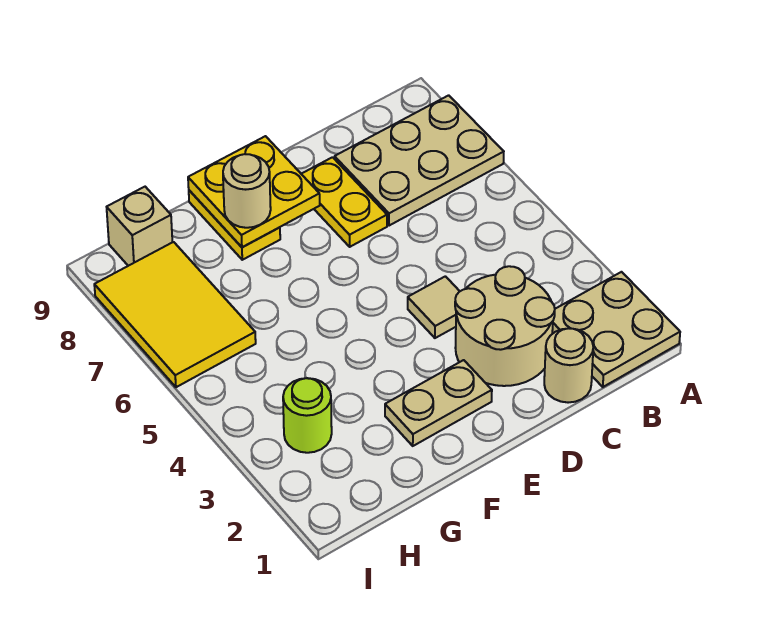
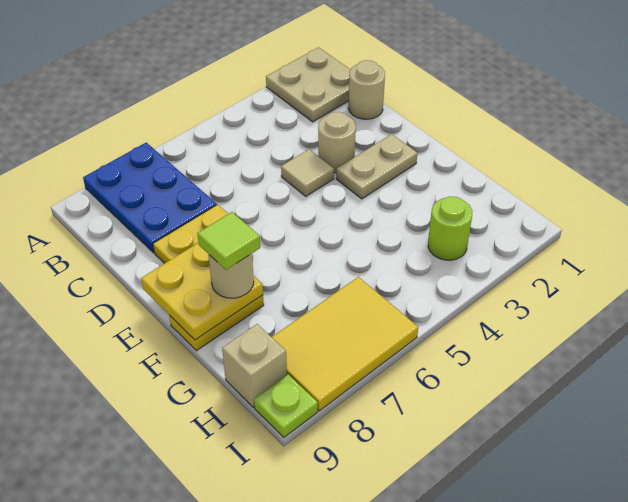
tan 2x3 plate [335,95,504,226] -> blue 2x3 plate [83,143,217,253]
tan 2x2 round brick [455,266,555,386] -> tan 1x1 round brick [318,112,356,173]
tan 1x2 plate [385,360,492,446] -> tan 1x2 plate turned to [336,134,417,199]
none -> lime 1x1 tile [197,212,260,270]
none -> lime 1x1 plate [254,374,318,438]

